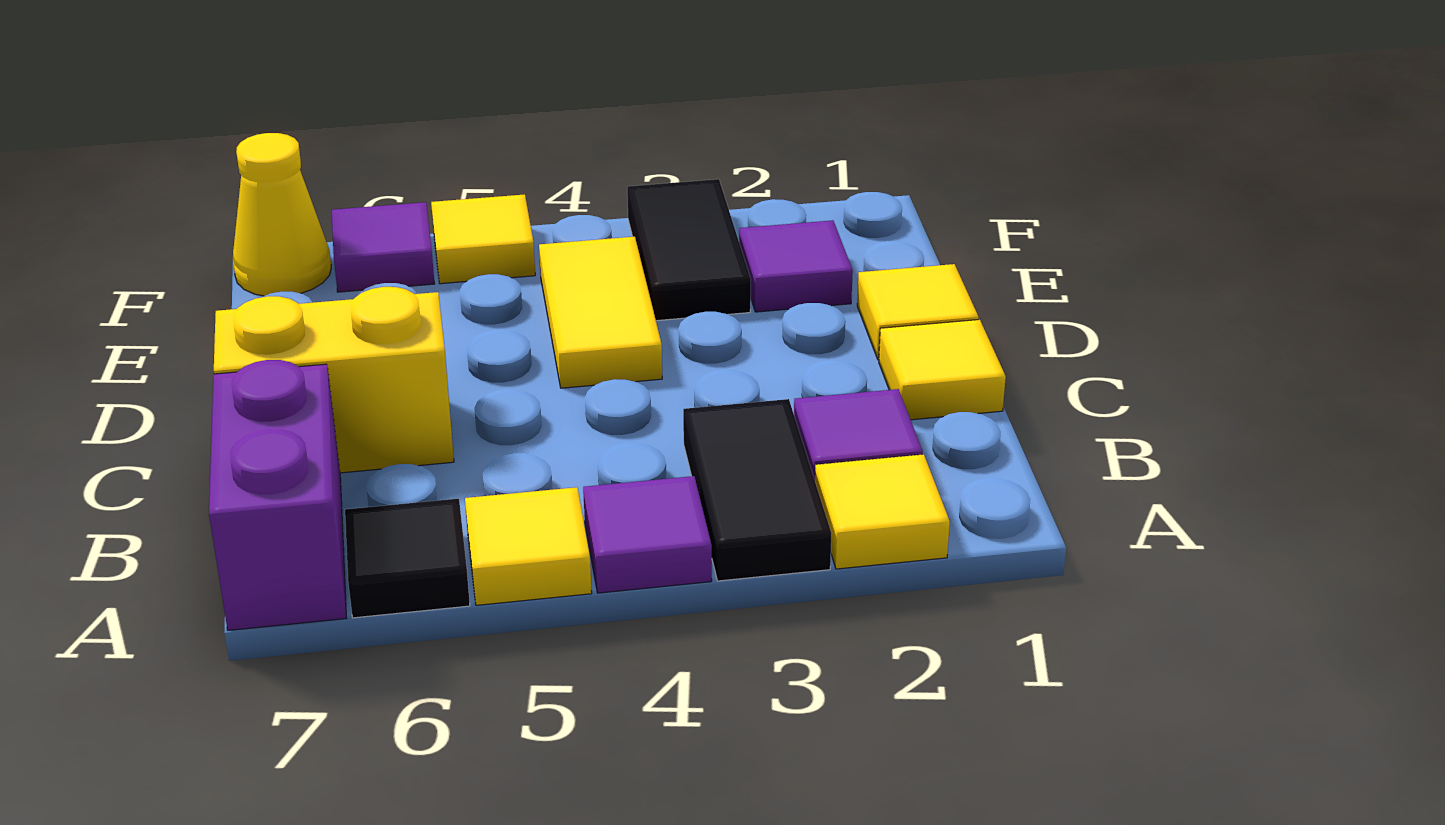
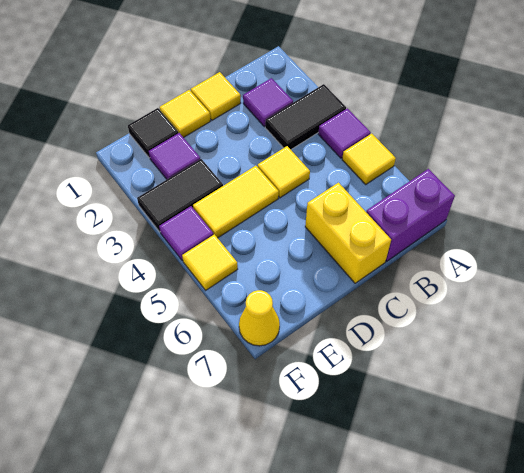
yellow 1x1 tile [815,454,950,569] -> yellow 1x1 tile moved to [258,146,310,198]
black 1x1 tile [345,499,470,618] -> black 1x1 tile moved to [128,108,178,158]
purple 1x1 tile [332,202,435,292] -> purple 1x1 tile moved to [159,206,213,261]

